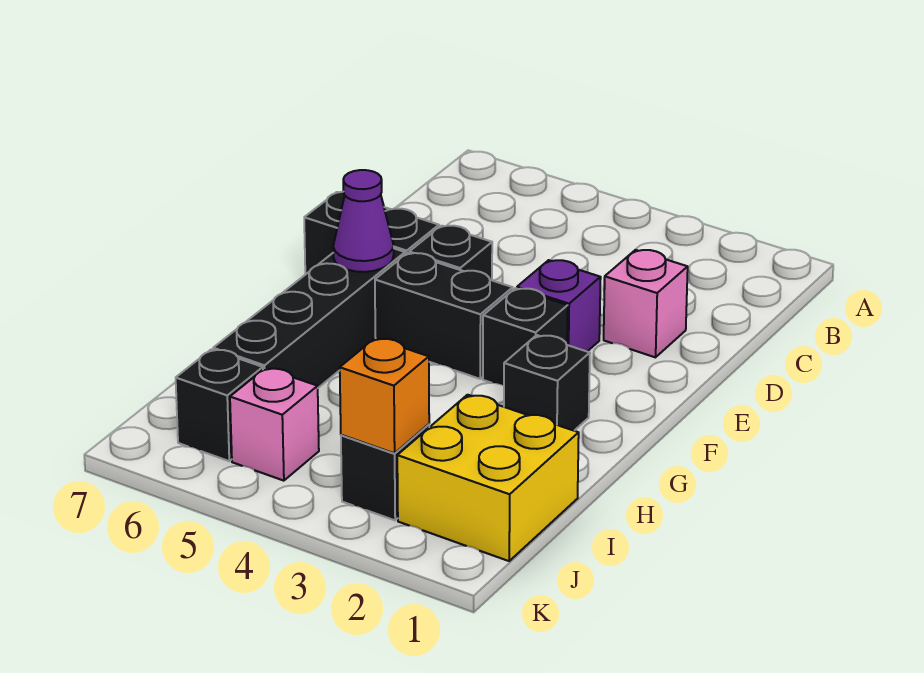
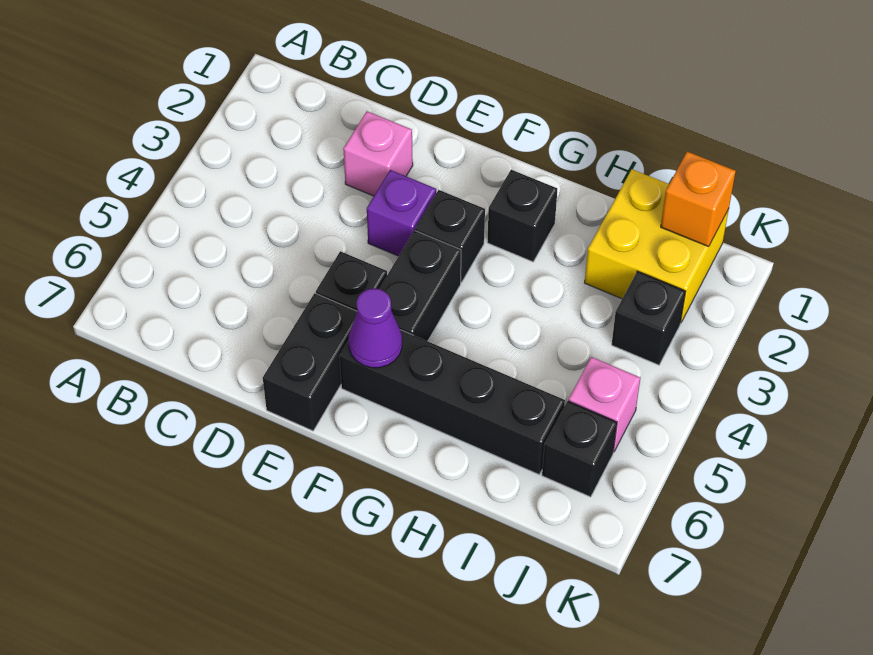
orange 1x1 brick [340,338,429,453] -> orange 1x1 brick moved to [661,152,736,247]

